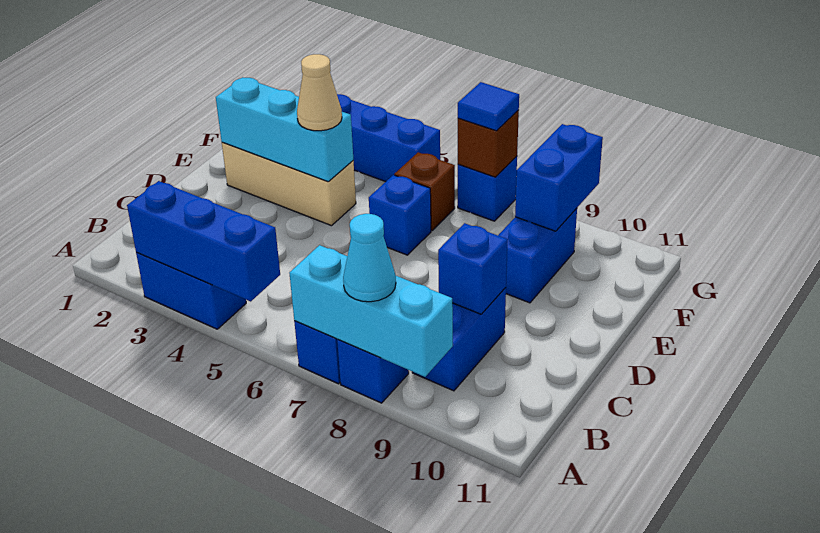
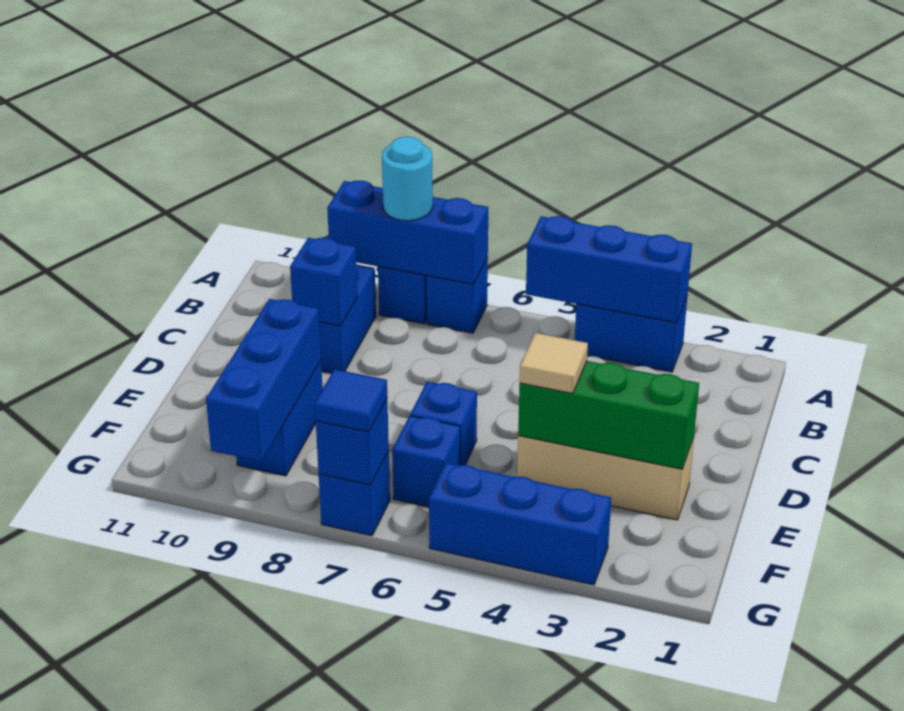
cyan 1x3 brick [289,245,453,377] -> blue 1x3 brick [327,180,488,284]
cyan 1x1 cone [343,214,396,302] -> cyan 1x1 round brick [382,137,433,221]
cyan 1x3 brick [216,77,353,182] -> green 1x3 brick [518,361,699,469]
tan 1x1 cone [297,54,342,131] -> tan 1x1 tile [520,333,588,394]
brown 1x1 brick [394,152,455,231] -> blue 1x1 brick [392,416,460,507]
blue 1x2 brick [515,124,603,231] -> blue 1x3 brick [206,299,321,461]
brown 1x1 brick [458,110,519,177] -> blue 1x1 brick [316,399,389,485]

